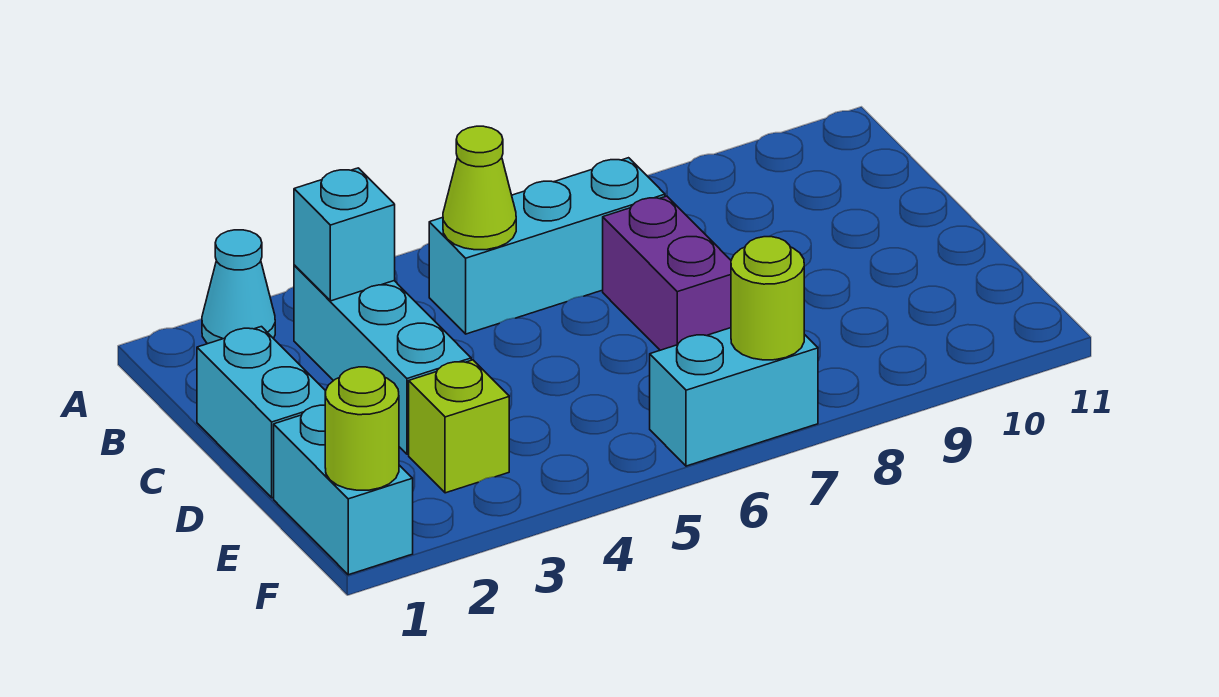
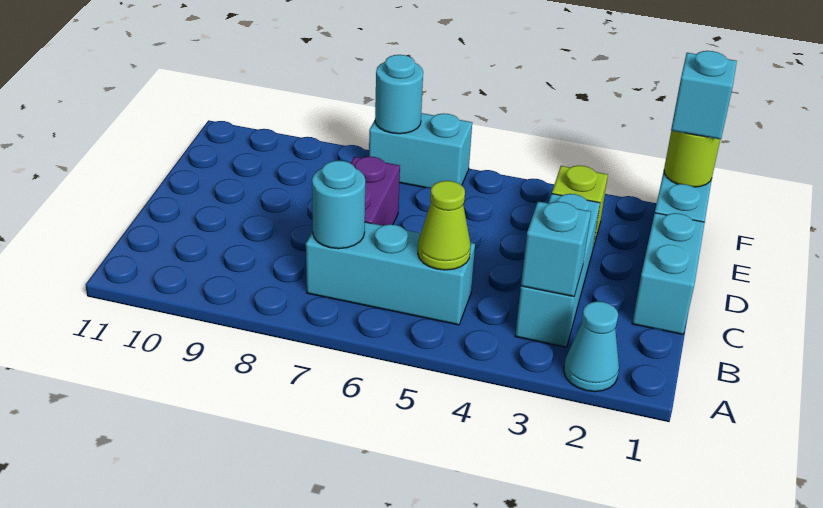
none -> cyan 1x1 round brick [312,161,365,249]
none -> cyan 1x1 brick [671,51,737,139]
lime 1x1 round brick [731,237,804,360] -> cyan 1x1 round brick [375,55,423,134]

